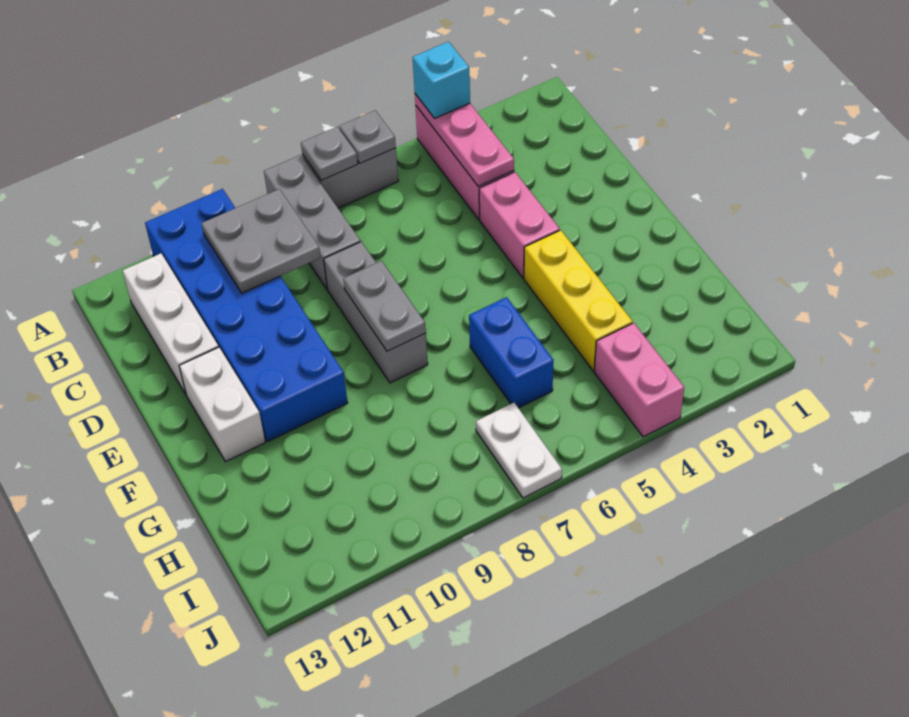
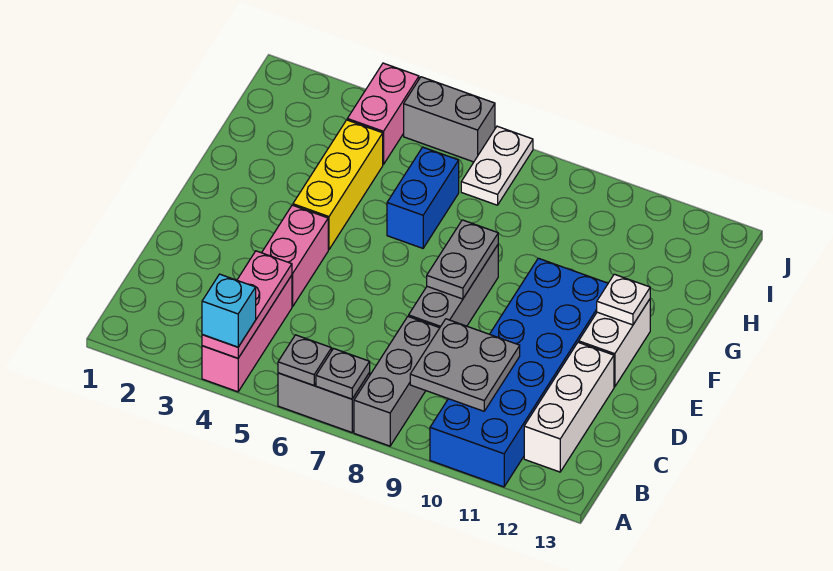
none -> white 1x1 plate [597,274,650,325]
none -> grey 1x2 brick [404,77,495,162]

